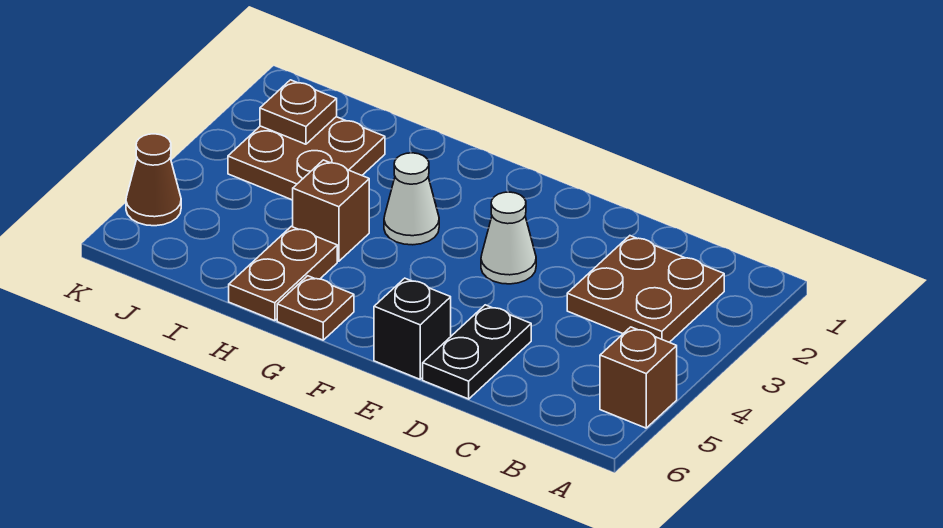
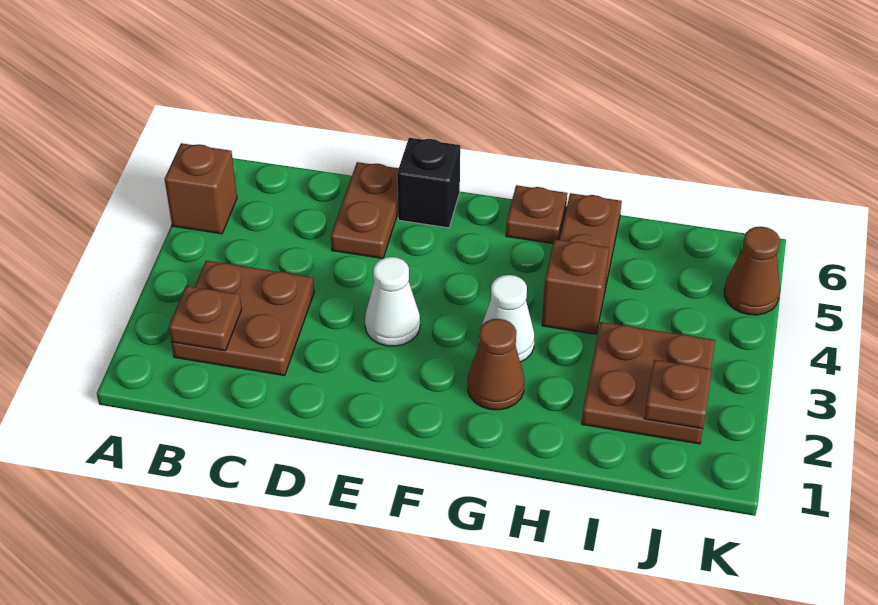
none -> brown 1x1 plate [169,286,242,351]
black 1x2 plate [423,305,531,399] -> brown 1x2 plate [331,162,399,259]
none -> brown 1x1 cone [468,319,524,410]

